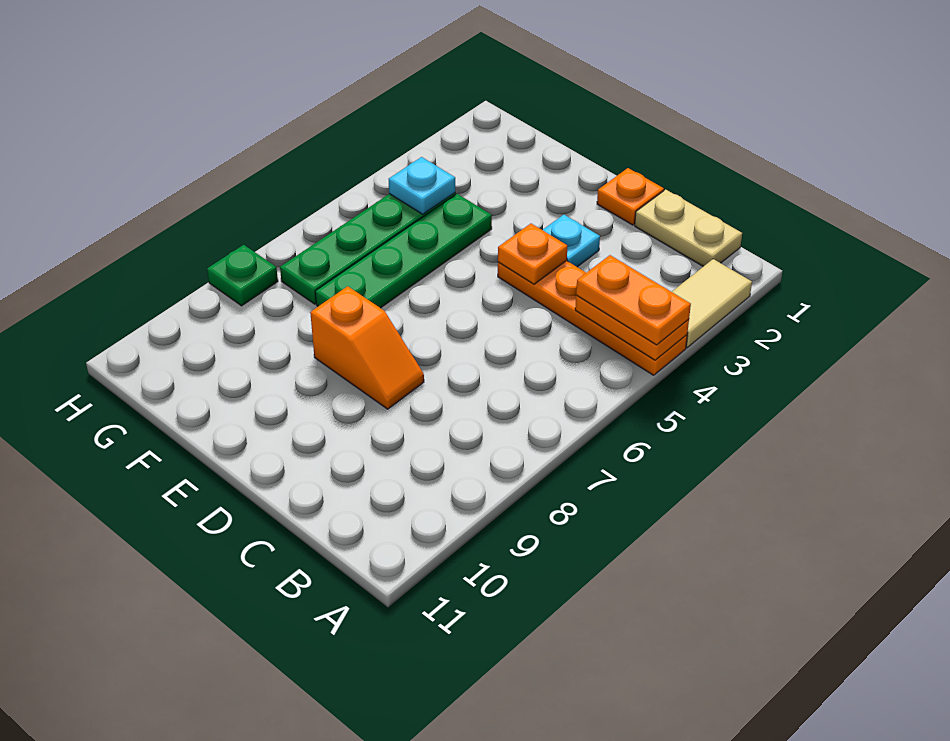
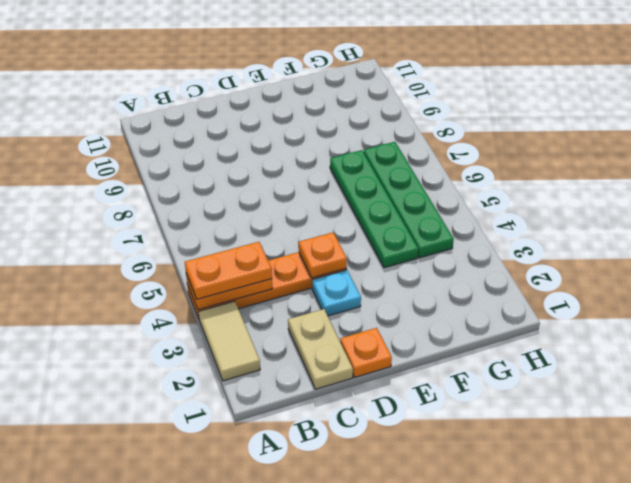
tan 1x2 plate [635,190,742,266] -> tan 1x2 plate turned to [288,309,353,389]
orange 1x2 slope [310,286,424,409] -> none
cyan 1x1 plate [389,157,455,214] -> none
green 1x1 plate [207,245,278,306] -> none

